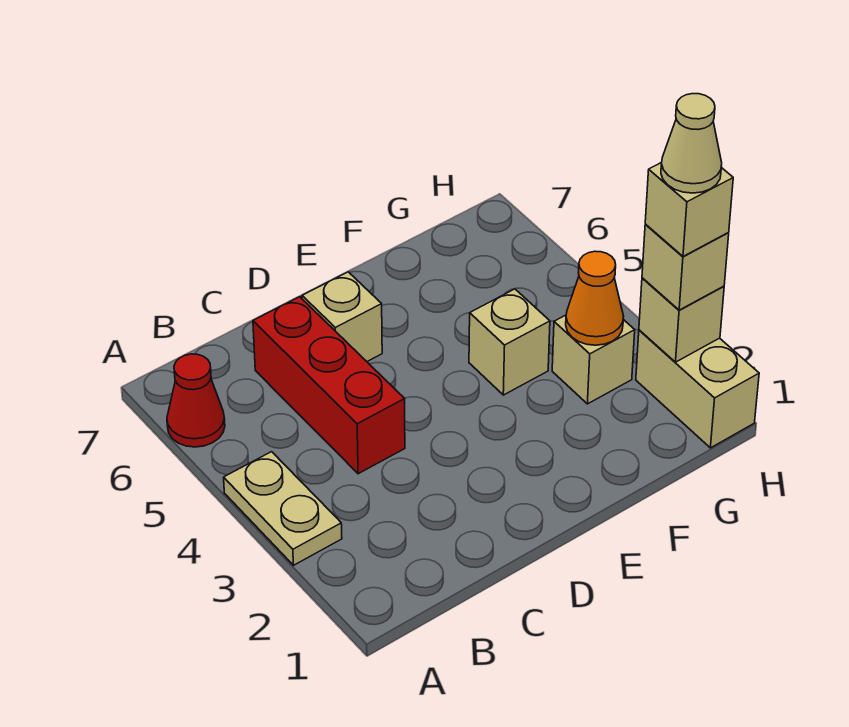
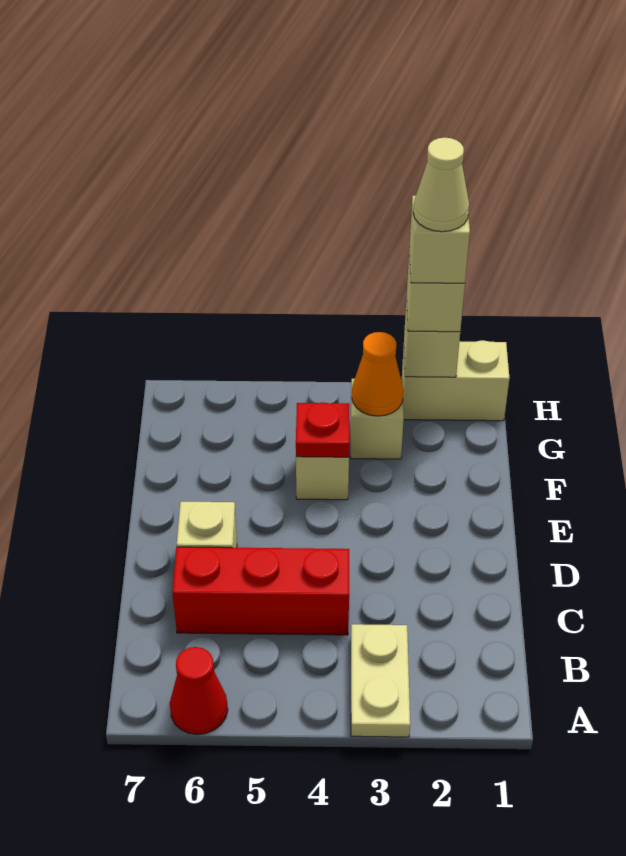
tan 1x2 plate [224,452,342,565] -> tan 1x2 plate turned to [351,624,410,737]
none -> red 1x1 plate [296,402,350,457]

